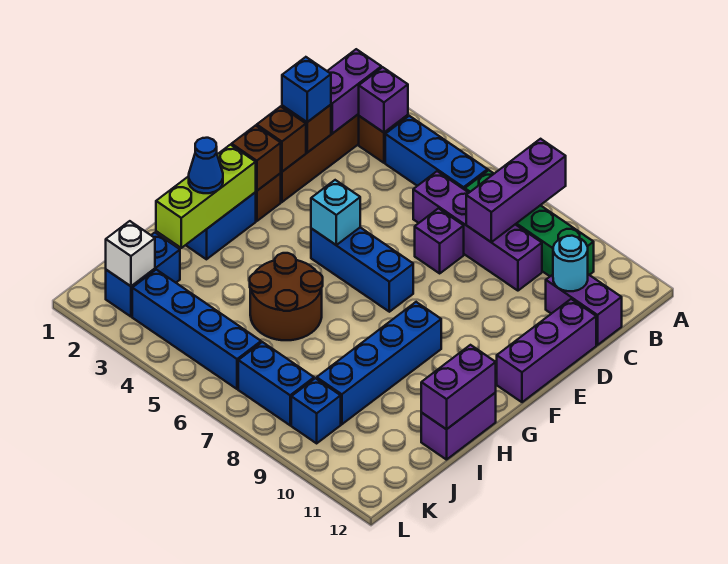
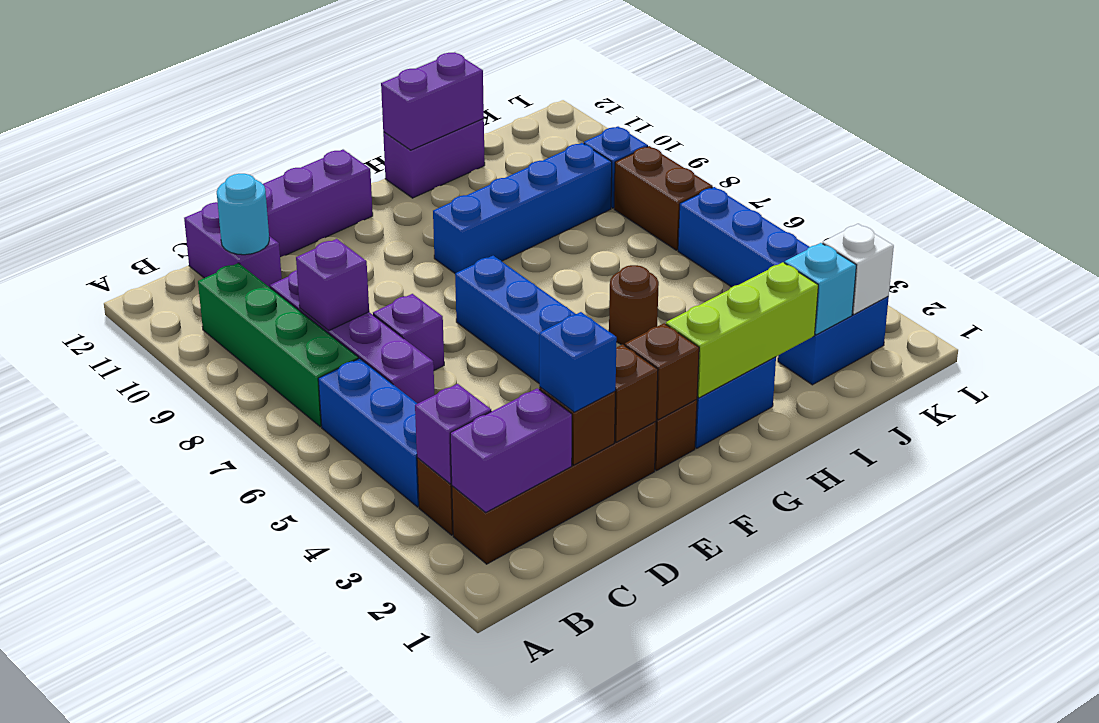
purple 1x3 brick [466,139,566,242] -> purple 1x1 brick [296,239,369,331]
cyan 1x1 brick [311,180,360,245] -> cyan 1x1 brick moved to [785,243,856,335]
blue 1x1 cone [189,138,223,193] -> none
brown 2x2 round brick [250,253,323,340] -> brown 1x1 round brick [609,265,659,345]
blue 1x2 brick [238,342,314,425] -> brown 1x2 brick [614,146,713,250]

